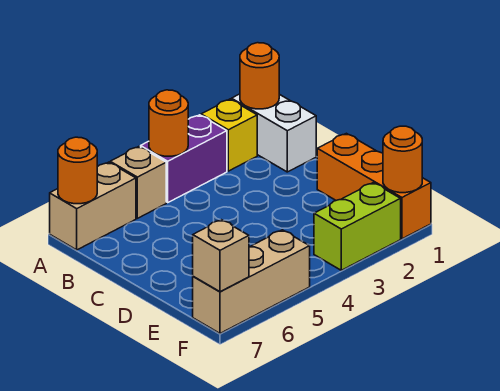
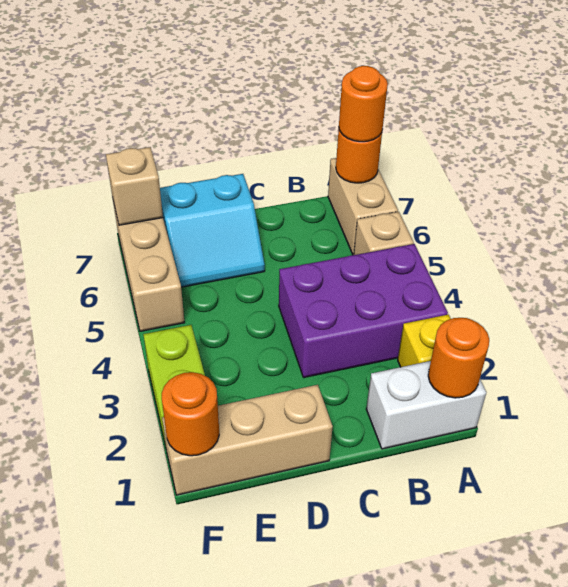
purple 1x2 brick [141,115,227,202] -> purple 2x3 brick [279,244,448,377]
orange 1x1 round brick [149,90,188,156] -> orange 1x1 round brick moved to [339,66,388,142]
orange 1x3 brick [317,133,431,239] -> tan 1x3 brick [162,385,333,495]
none -> cyan 2x2 slope [160,174,265,287]

